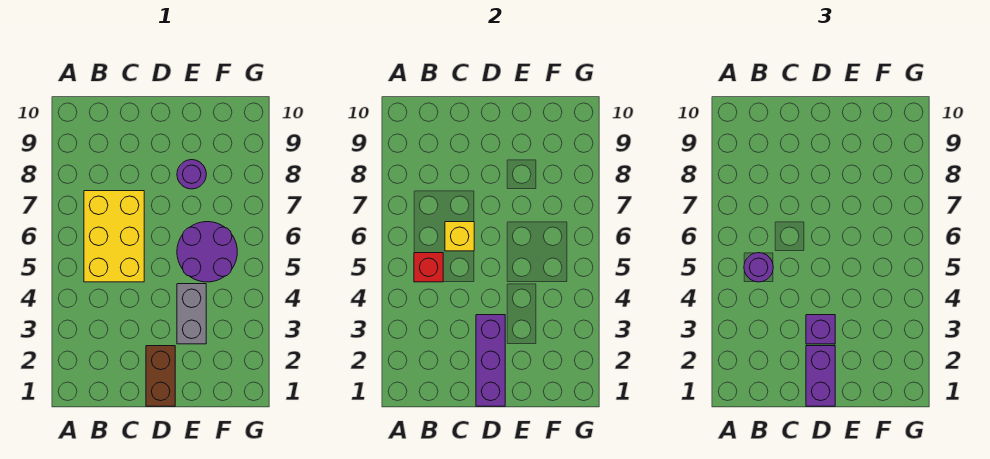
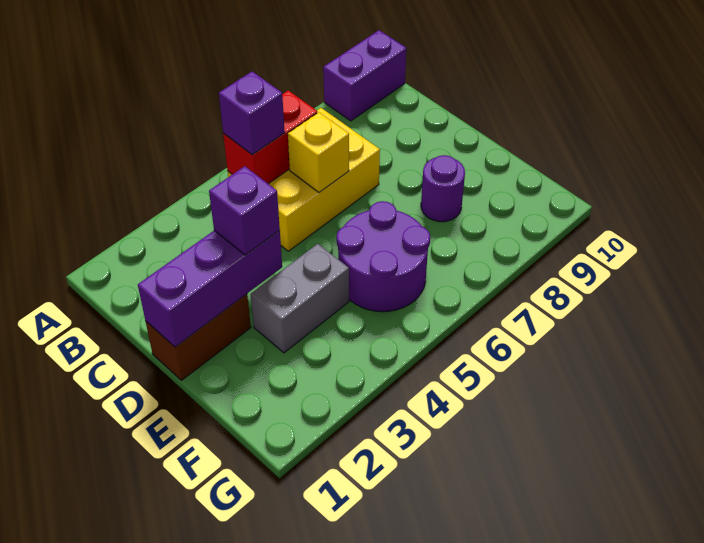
red 1x1 brick [414,253,443,282] -> red 1x2 brick [223,91,317,184]
purple 1x1 round brick [744,253,773,282] -> purple 1x1 brick [219,72,285,155]
purple 1x2 brick [806,346,835,406] -> purple 1x2 brick moved to [323,30,406,121]

